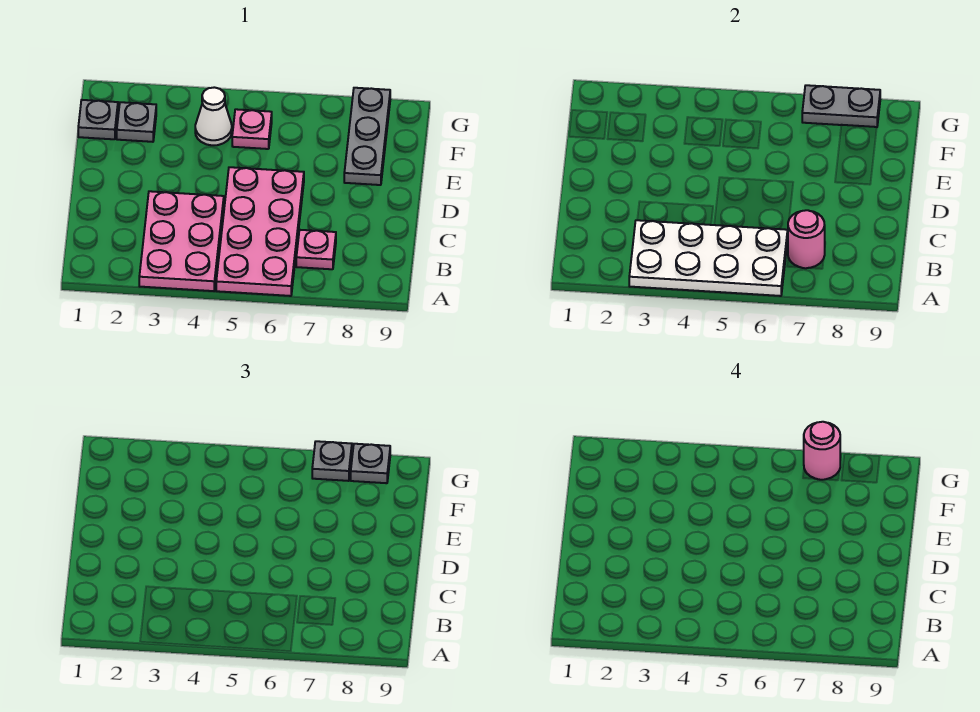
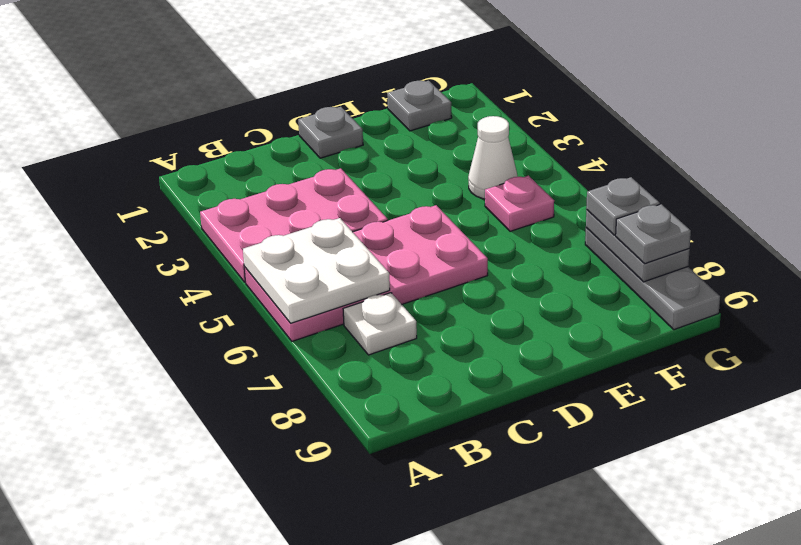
white 2x4 plate [629,220,788,296] -> white 2x2 plate [243,218,390,323]
pink 1x1 plate [296,230,336,269] -> white 1x1 plate [343,293,417,355]
pink 1x1 round brick [788,210,825,268] -> none
grey 1x3 plate [344,88,390,185] -> grey 1x3 plate turned to [585,228,720,330]
grey 1x1 plate [117,102,156,142] -> grey 1x1 plate moved to [298,107,363,158]
pink 1x1 round brick [804,422,840,480] -> none

